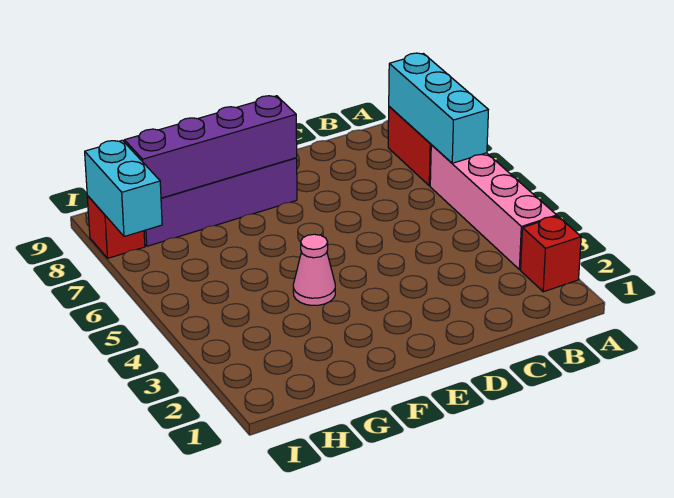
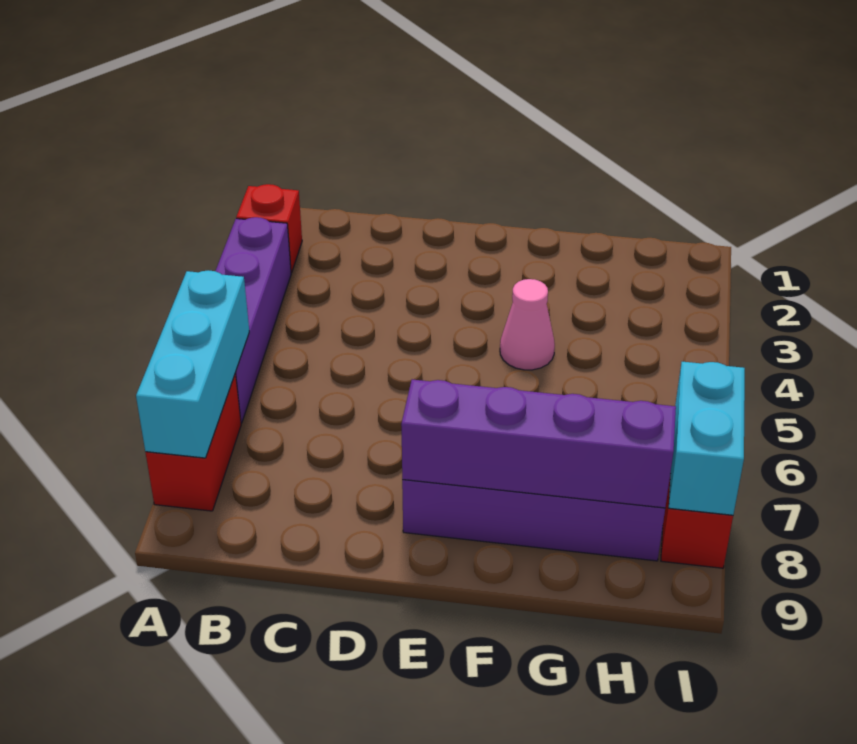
pink 1x4 brick [430,145,557,270] -> purple 1x4 brick [216,217,291,423]

